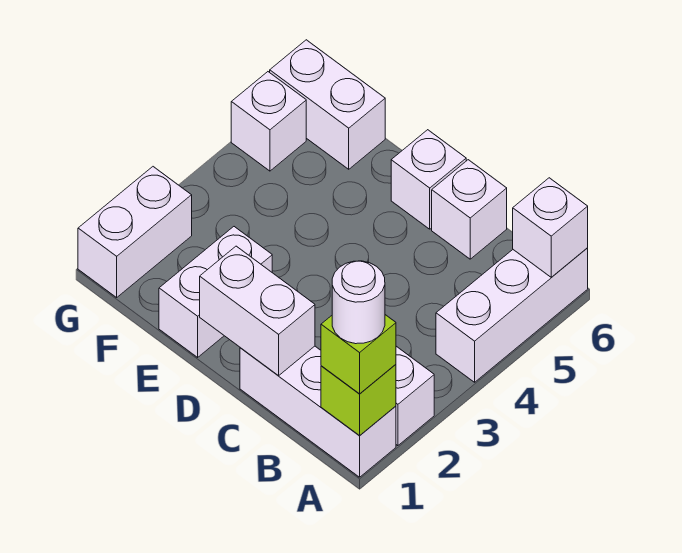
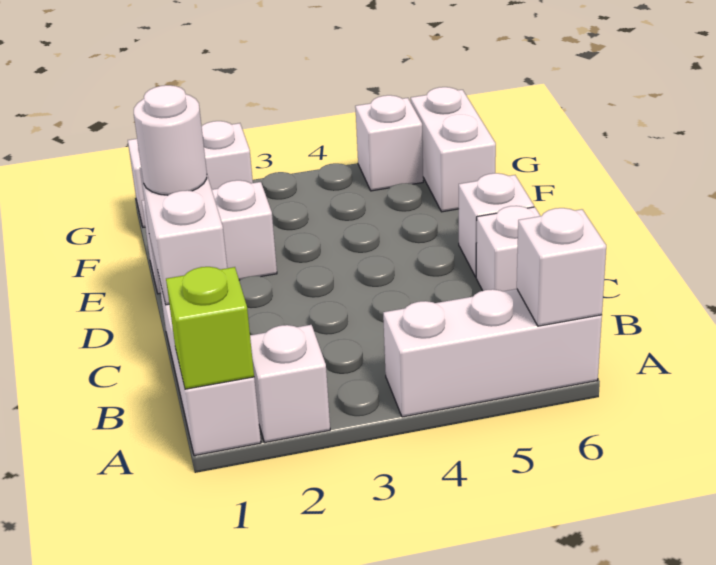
lime 1x1 brick [321,315,396,394] -> none
white 1x1 round brick [332,261,385,344] -> white 1x1 round brick moved to [134,85,207,195]

